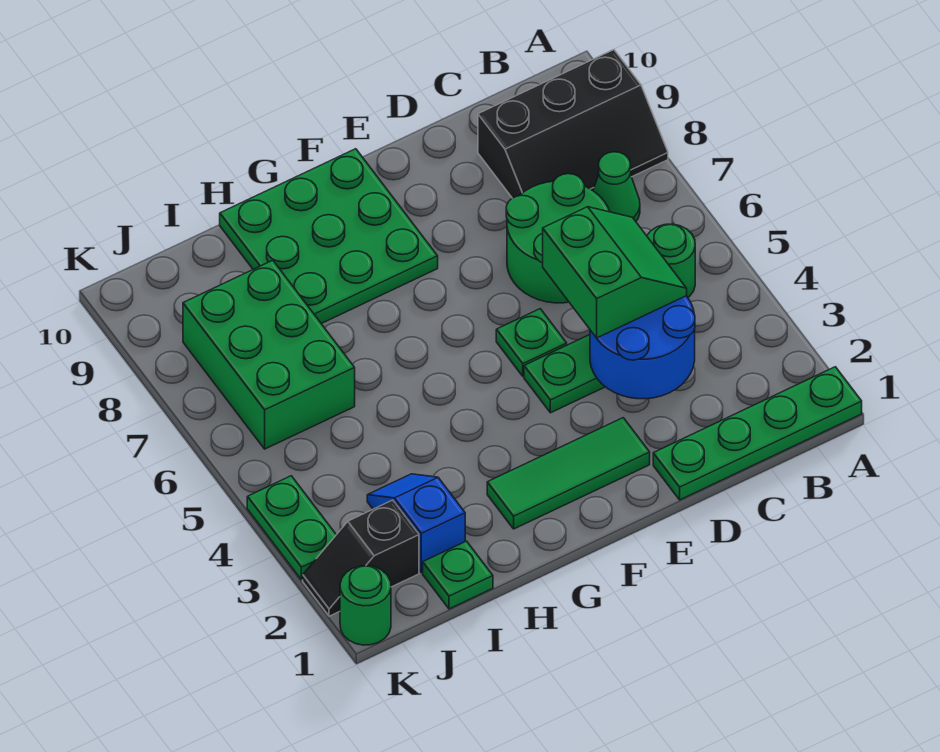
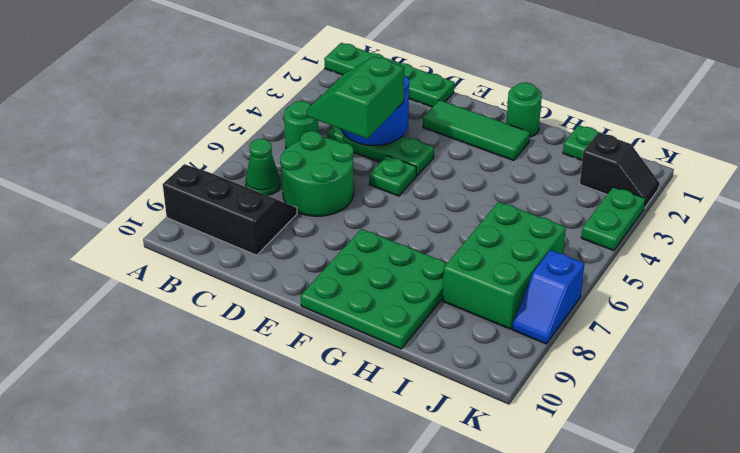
blue 1x2 slope [367,474,465,573] -> blue 1x2 slope moved to [512,250,584,344]
green 1x1 round brick [340,566,391,645] -> green 1x1 round brick moved to [506,82,542,137]

